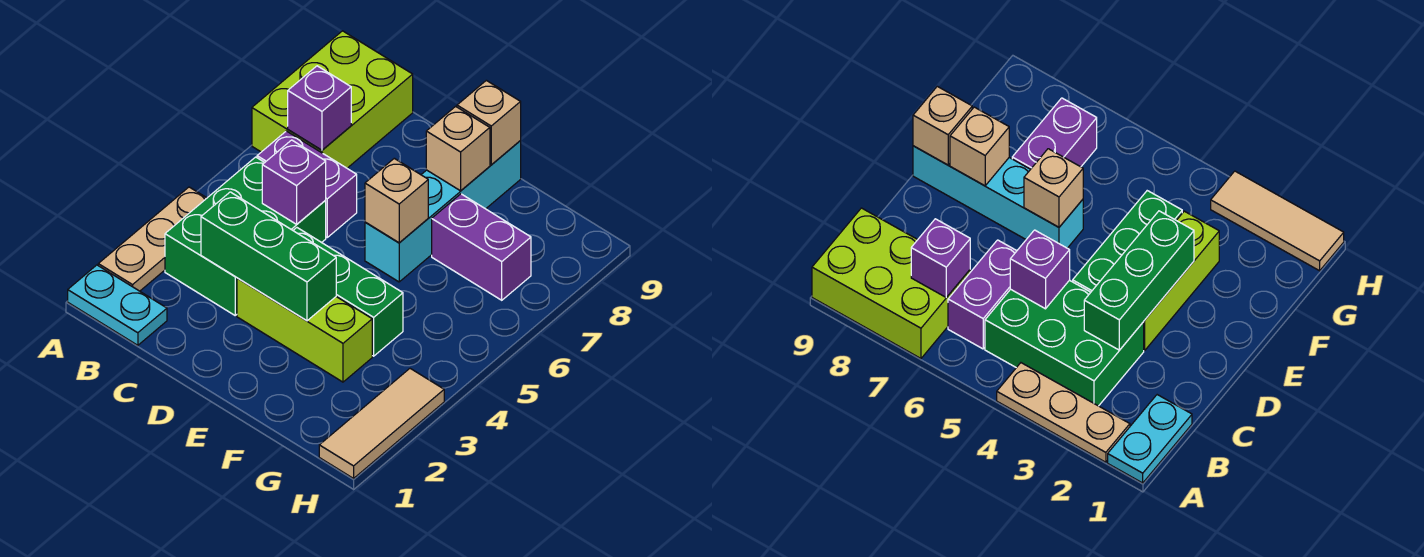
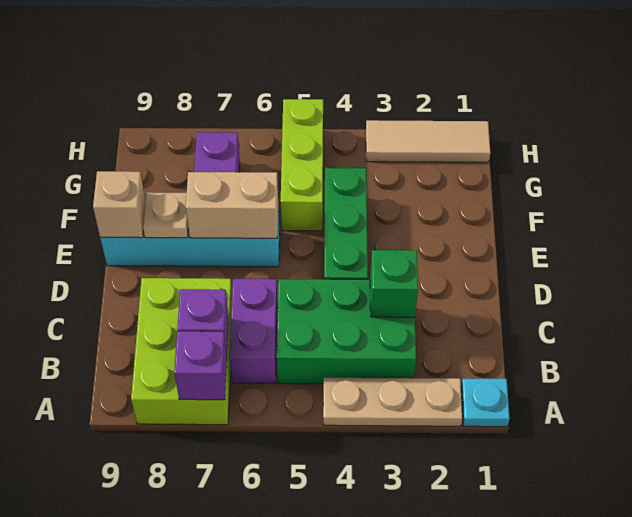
cyan 1x2 plate [68,265,167,345] -> cyan 1x1 plate [461,379,510,427]
lime 2x3 brick [252,31,413,168] -> lime 2x3 brick turned to [131,278,232,425]
green 1x3 brick [201,192,336,321] -> green 1x1 brick [370,250,418,317]
purple 1x1 brick [262,140,326,224] -> purple 1x1 brick moved to [174,331,227,400]
lime 1x3 brick [237,278,372,382] -> lime 1x3 brick moved to [281,99,323,231]
tan 1x1 brick [365,158,428,243] -> tan 1x2 brick [186,172,278,238]
tan 1x1 brick [426,106,490,191] -> tan 1x1 plate [143,192,188,238]

